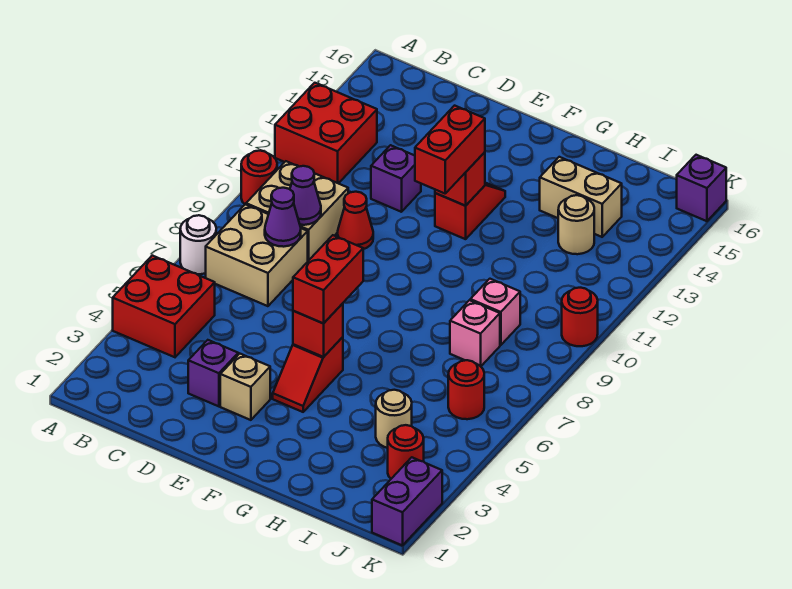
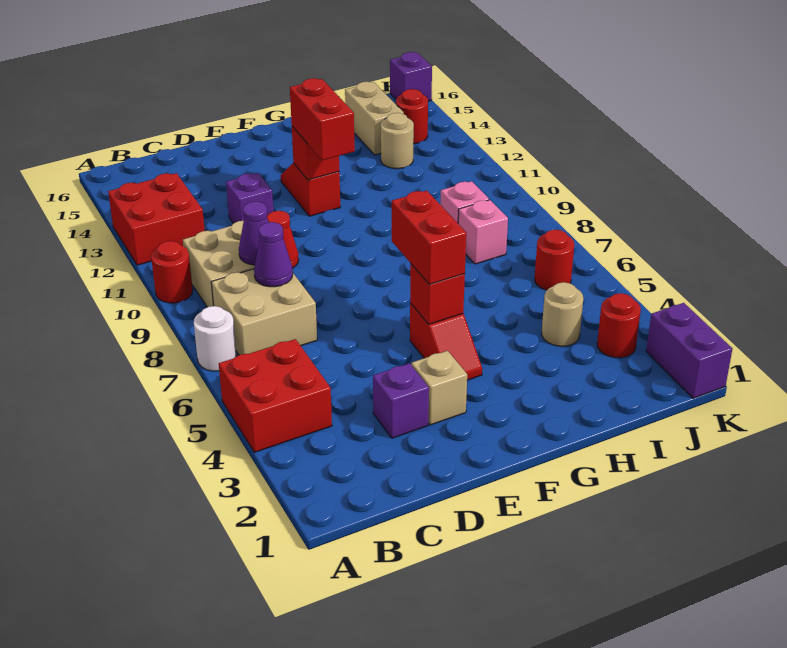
tan 1x2 brick [540,157,622,237] -> tan 1x2 brick turned to [345,82,404,155]
red 1x1 round brick [562,288,598,346] -> red 1x1 round brick moved to [396,89,428,144]

